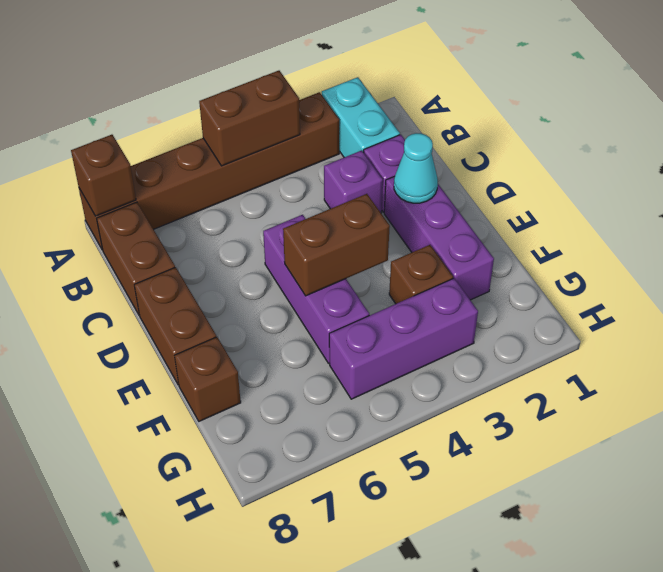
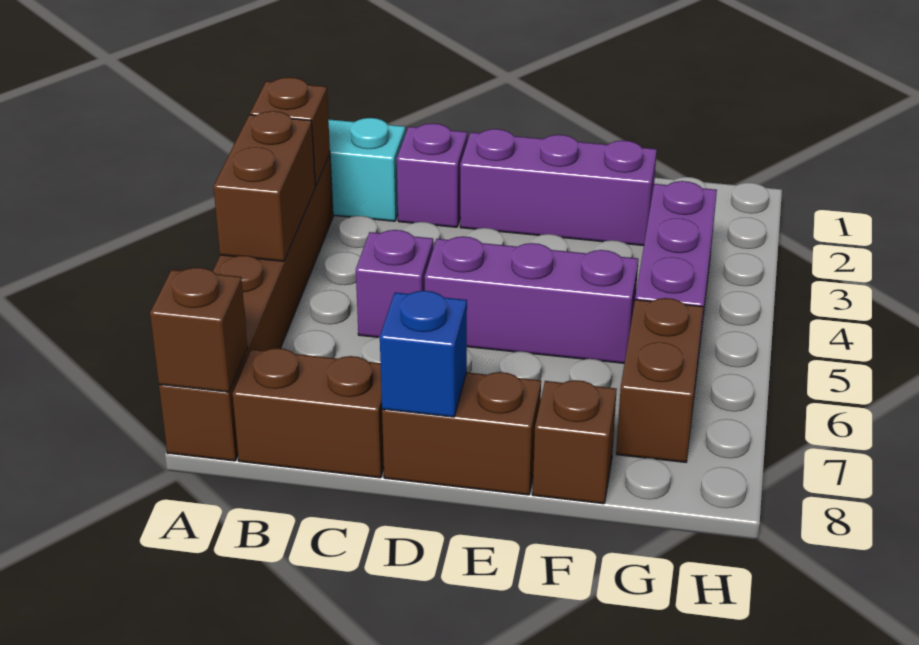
purple 1x1 brick [324,150,383,213] -> purple 1x1 brick moved to [356,230,433,337]
cyan 1x1 cone [394,133,438,203] -> none
none -> blue 1x1 brick [380,291,467,417]
brown 1x2 brick [283,194,390,296] -> brown 1x2 brick moved to [616,298,703,462]
brown 1x1 brick [389,245,453,304] -> brown 1x1 brick moved to [250,77,330,186]

